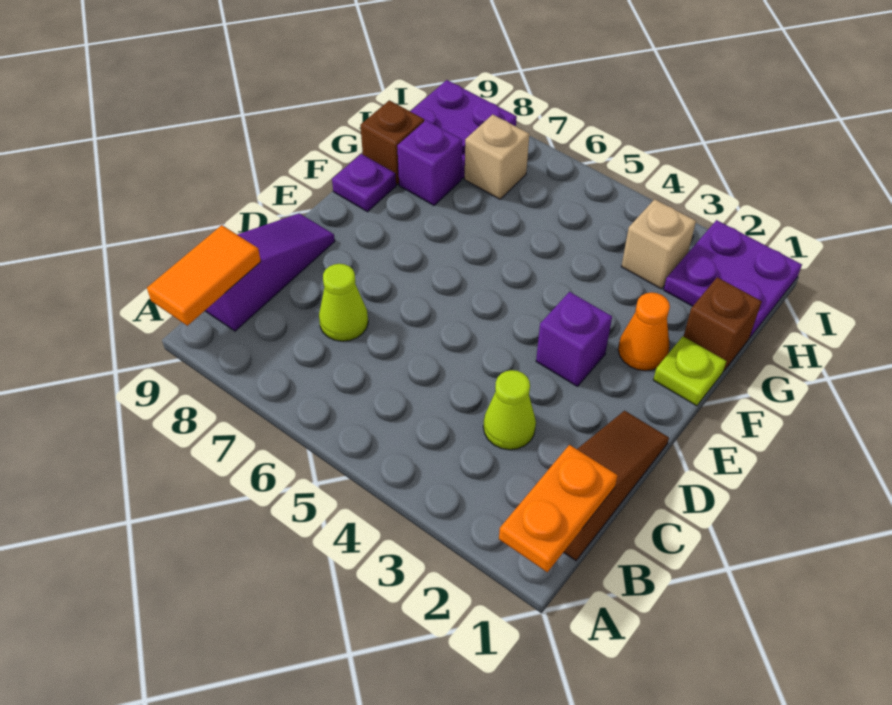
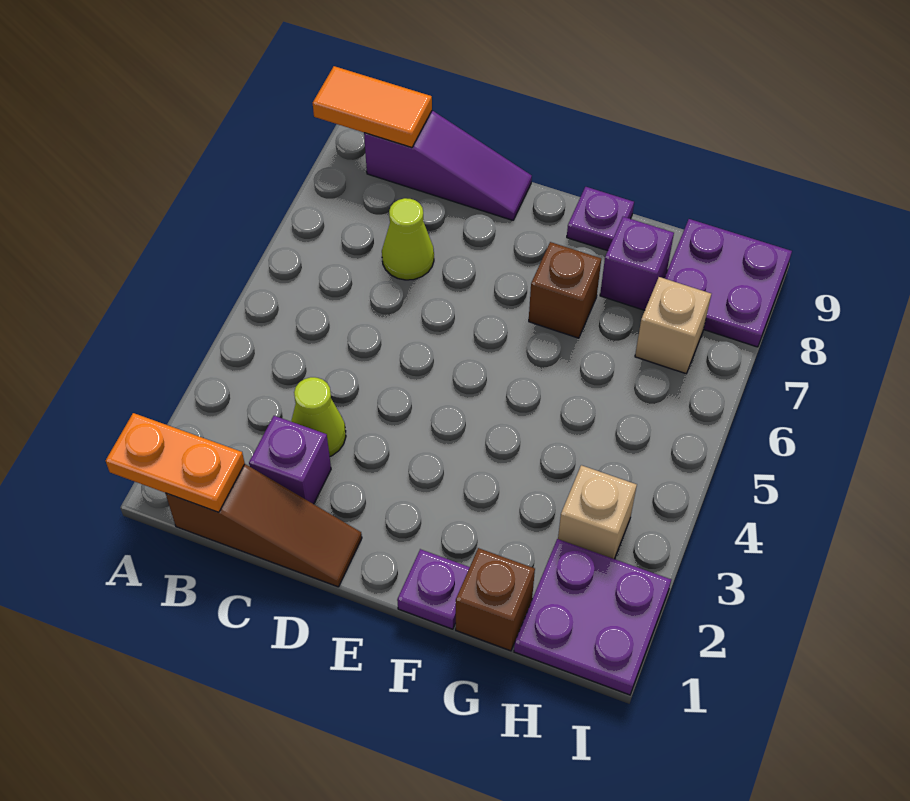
purple 1x1 brick [536,292,612,386] -> purple 1x1 brick moved to [249,416,331,504]
lime 1x1 plate [653,336,726,406] -> purple 1x1 plate [397,549,470,629]
orange 1x1 cone [618,292,670,371] -> none
brown 1x1 brick [360,100,424,185] -> brown 1x1 brick moved to [529,242,601,338]

